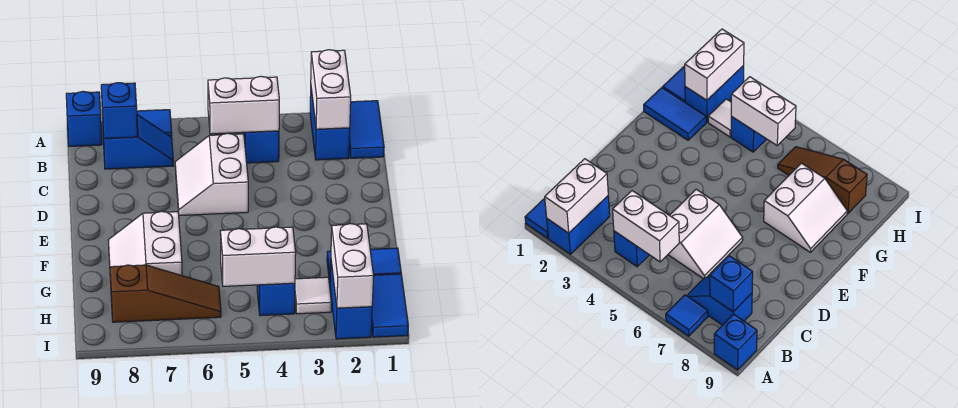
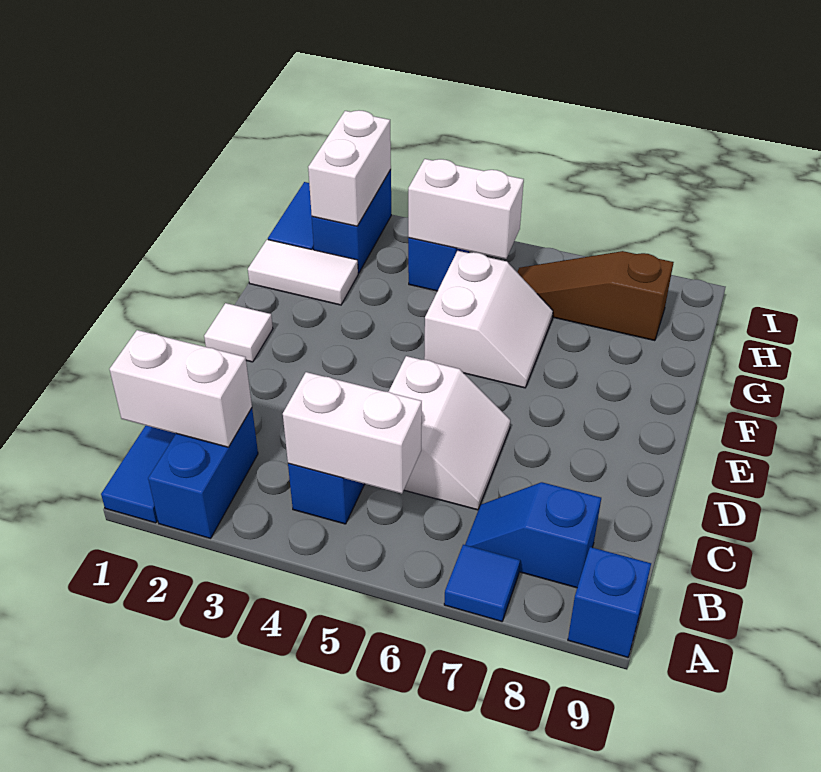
white 1x2 brick [311,50,351,129] -> white 1x2 brick turned to [110,330,252,447]
blue 1x1 brick [101,83,137,138] -> none
white 2x2 slope [108,211,182,282] -> white 2x2 slope moved to [424,251,553,388]
blue 1x2 tile [327,248,401,282] -> white 1x2 tile [248,240,358,305]
white 1x1 tile [295,277,331,314] -> white 1x1 tile moved to [204,303,273,362]

